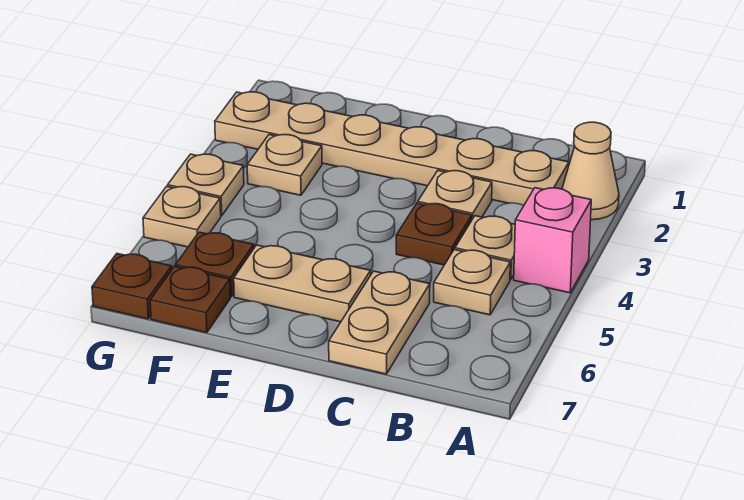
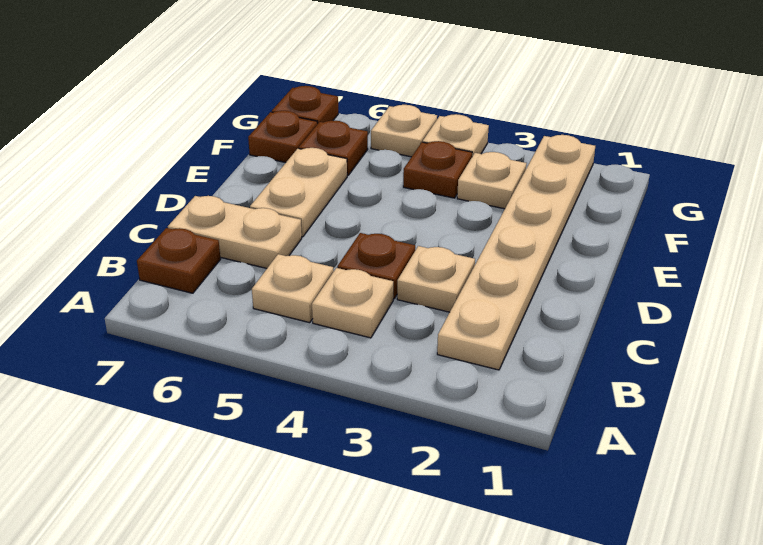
tan 1x1 cone [562,122,619,220] -> none
pink 1x1 brick [514,188,591,293] -> none
none -> brown 1x1 plate [137,228,220,293]
none -> brown 1x1 plate [403,141,472,198]

